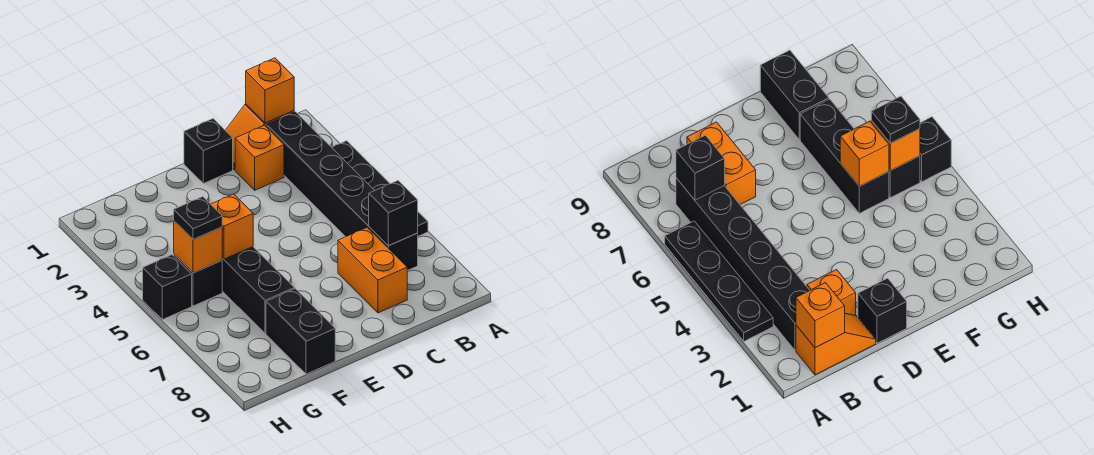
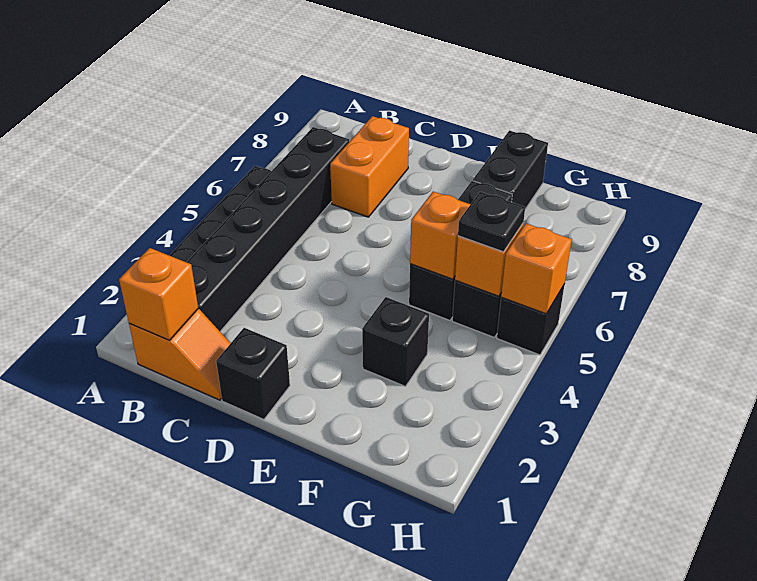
black 1x1 brick [369,181,418,246] -> black 1x1 brick moved to [362,297,429,386]
orange 1x1 brick [235,125,284,190] -> orange 1x1 brick moved to [501,224,572,314]

